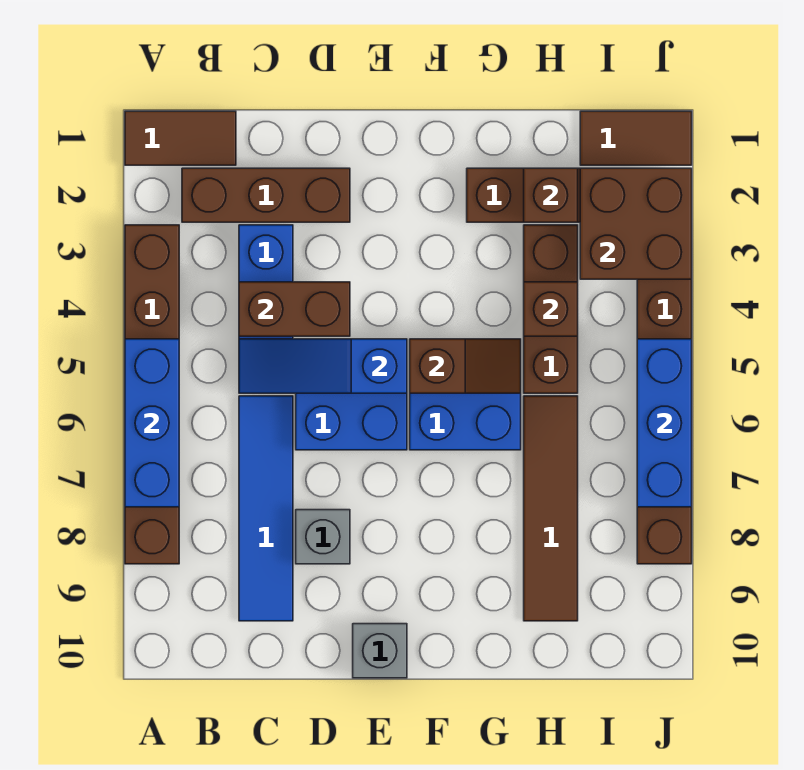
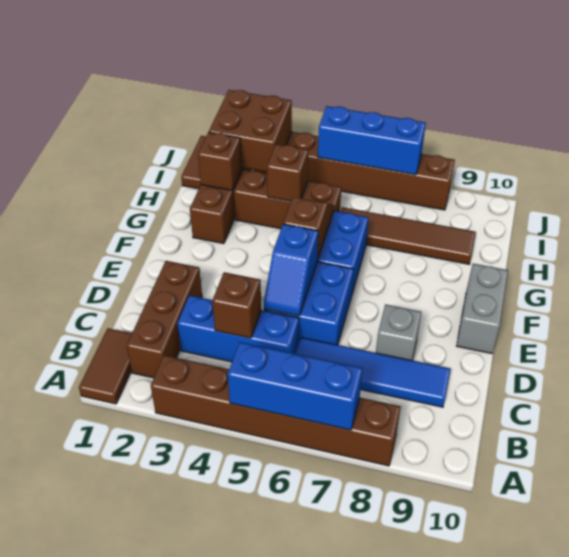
brown 1x2 brick [239,282,350,336] -> brown 1x1 brick [212,272,261,338]
blue 1x3 slope [239,339,407,393] -> blue 1x2 slope [264,224,318,316]
grey 1x1 brick [353,624,407,678] -> grey 1x2 brick [457,264,508,354]

